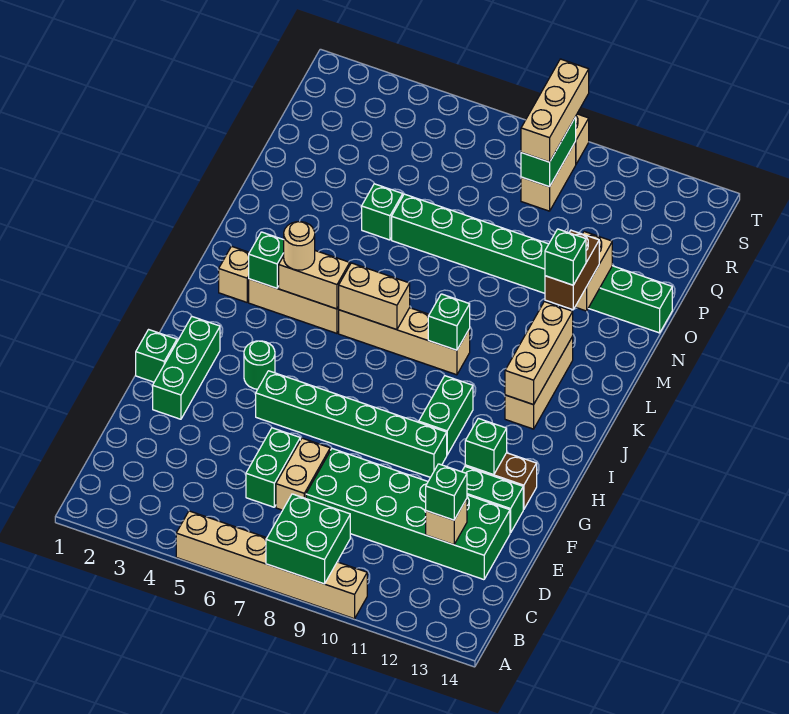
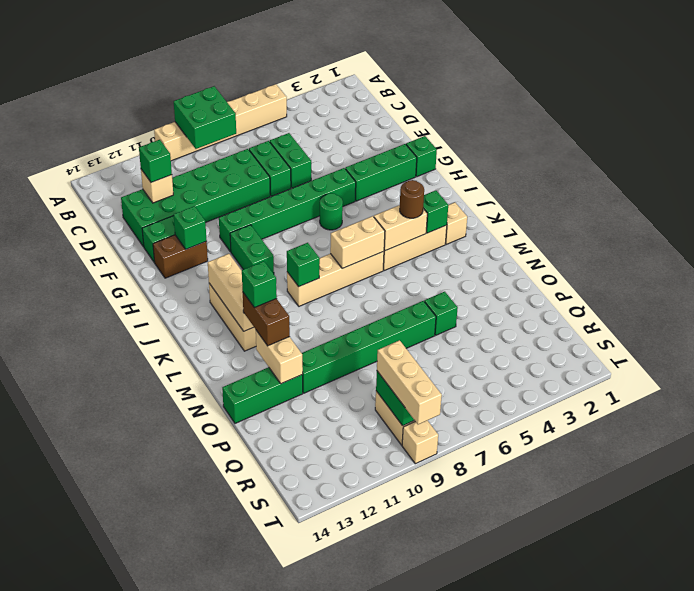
tan 1x2 brick [276,438,330,510] -> green 1x2 brick [249,141,291,196]
green 1x3 brick [153,317,220,419] -> green 1x3 brick turned to [345,144,417,201]
green 1x1 round brick [244,341,275,389] -> green 1x1 round brick moved to [320,193,343,230]
tan 1x1 round brick [284,222,315,270] -> brown 1x1 round brick [400,180,424,218]

